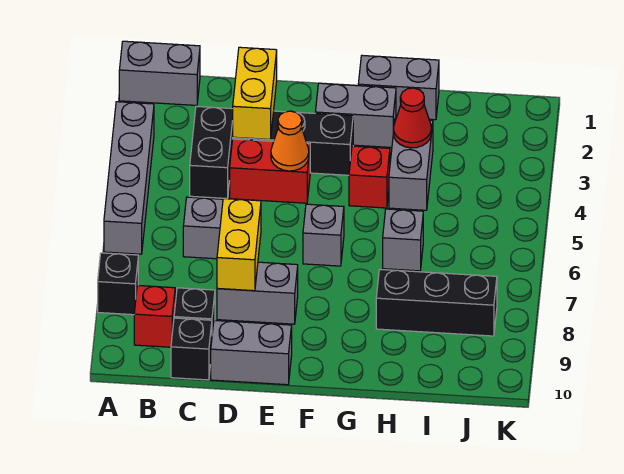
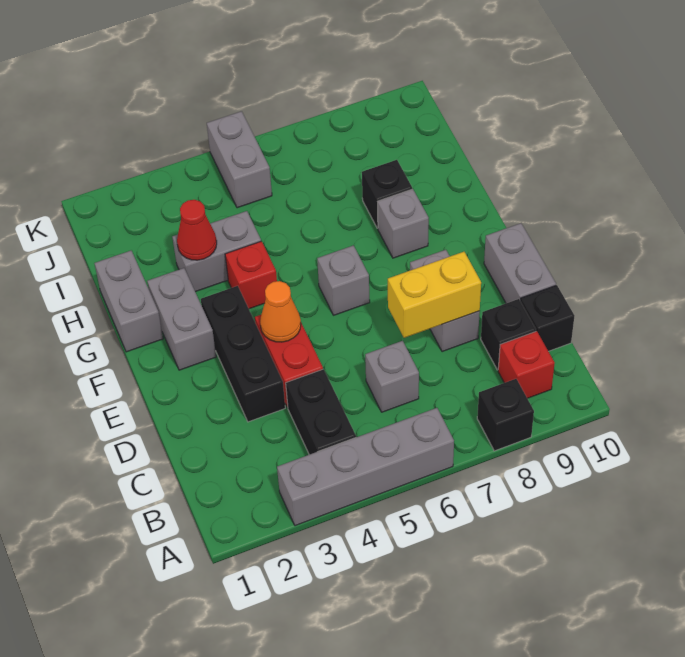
grey 1x2 brick [119,41,200,105] -> grey 1x2 brick moved to [207,111,272,208]
black 1x2 brick [190,106,233,199] -> black 1x2 brick turned to [286,369,356,455]
yellow 1x2 brick [233,47,277,139] -> none
grey 1x1 brick [383,209,423,271] -> grey 1x1 brick moved to [378,189,429,258]
black 1x3 brick [376,270,497,336] -> black 1x1 brick [362,160,412,228]

